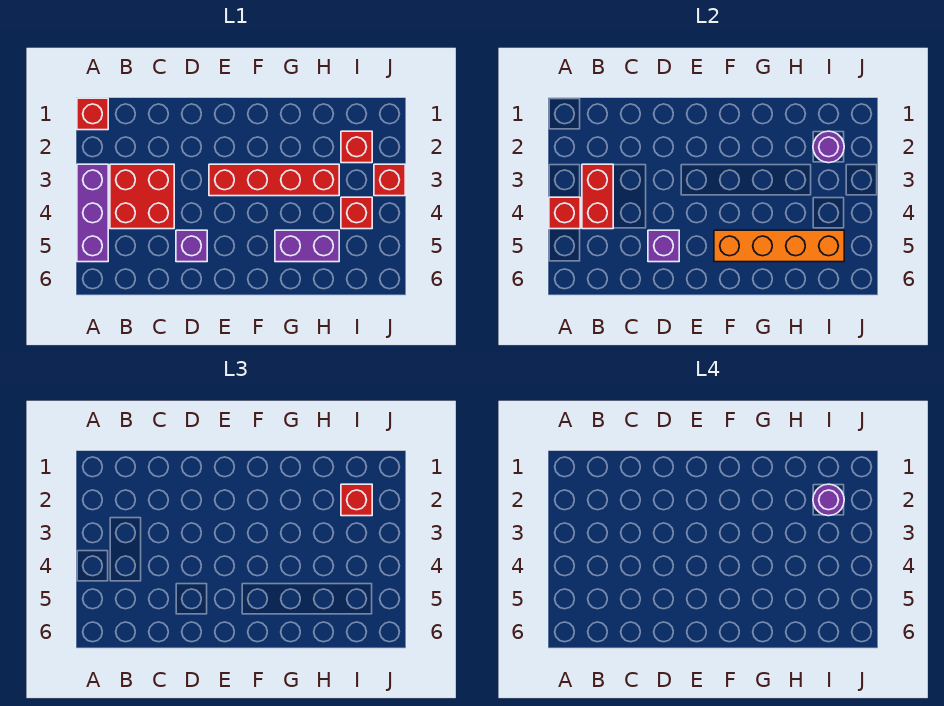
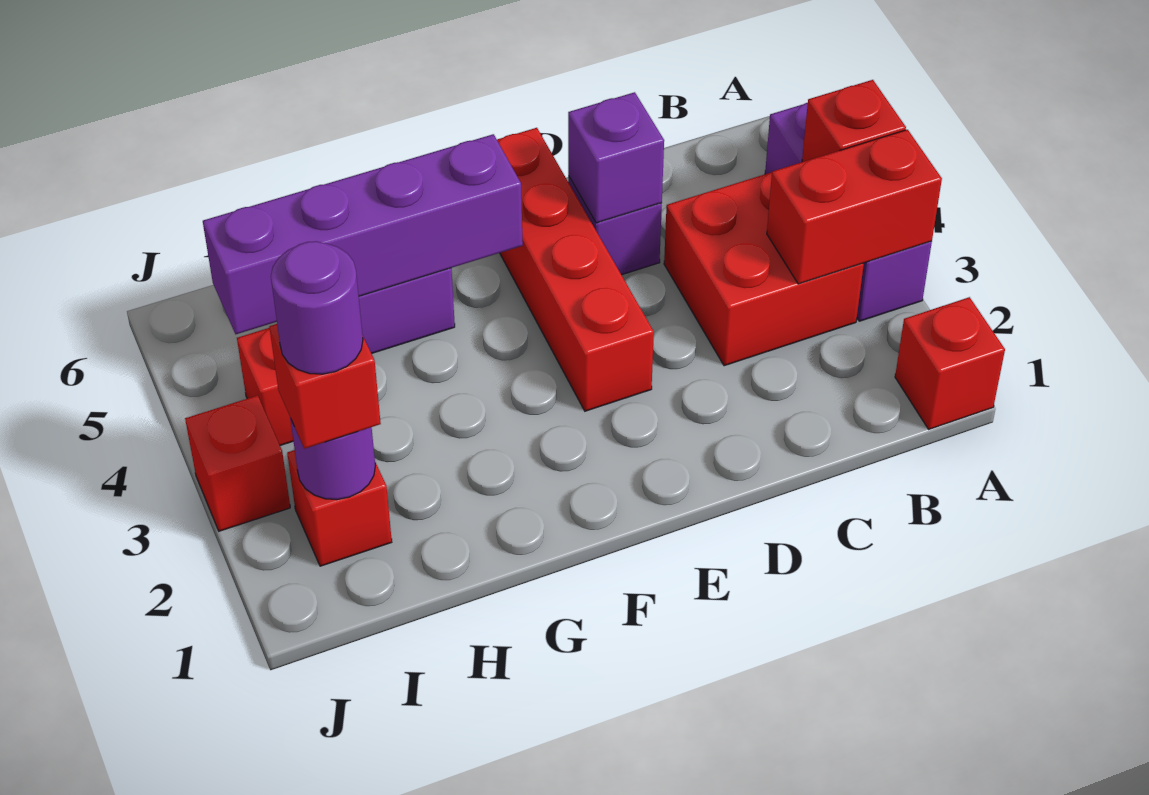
red 1x2 brick [582,164,613,229] -> red 1x2 brick turned to [767,130,942,284]
red 1x4 brick [209,164,339,196] -> red 1x4 brick turned to [497,128,654,411]
orange 1x4 brick [714,230,844,262] -> purple 1x4 brick [203,134,523,334]

